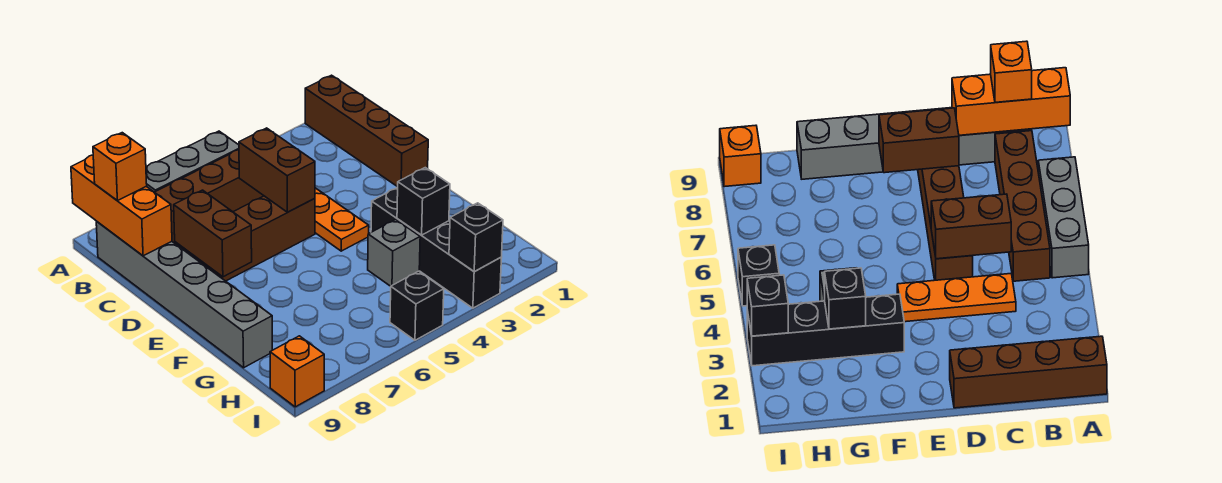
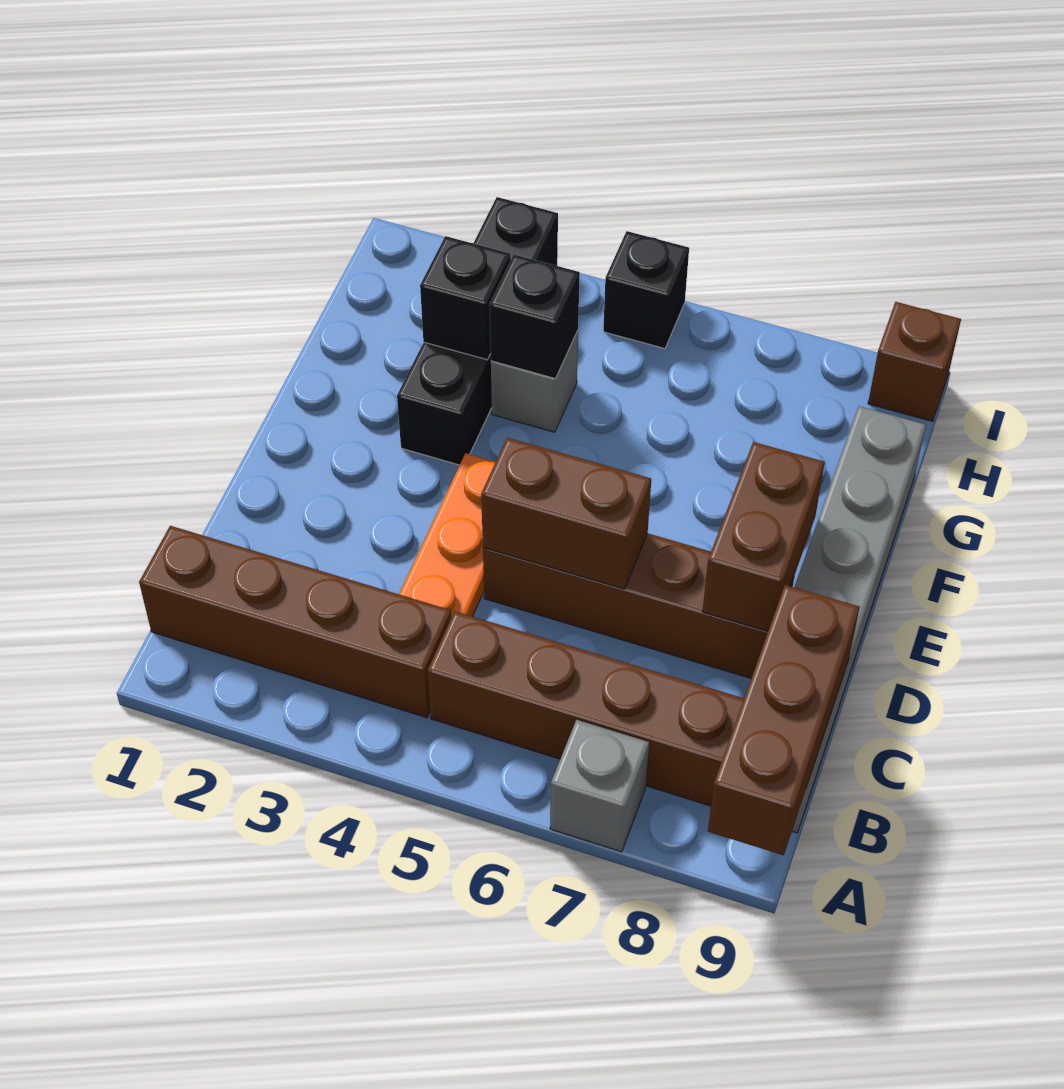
brown 1x4 brick [305,75,428,187] -> brown 1x4 brick turned to [139,526,451,718]
grey 1x3 brick [146,131,239,192] -> grey 1x1 brick [550,720,649,852]
orange 1x3 brick [71,155,172,256] -> brown 1x3 brick [708,585,860,855]
orange 1x1 brick [93,133,147,201] -> none
brown 1x2 brick [239,128,315,212] -> brown 1x2 brick turned to [481,438,651,589]
black 1x1 brick [449,203,503,272] -> black 1x1 brick moved to [489,255,580,379]
orange 1x1 brick [270,336,324,407] -> brown 1x1 brick [868,302,961,421]

